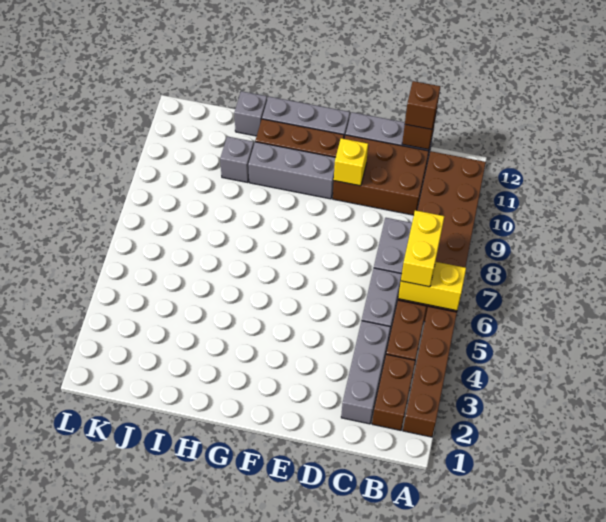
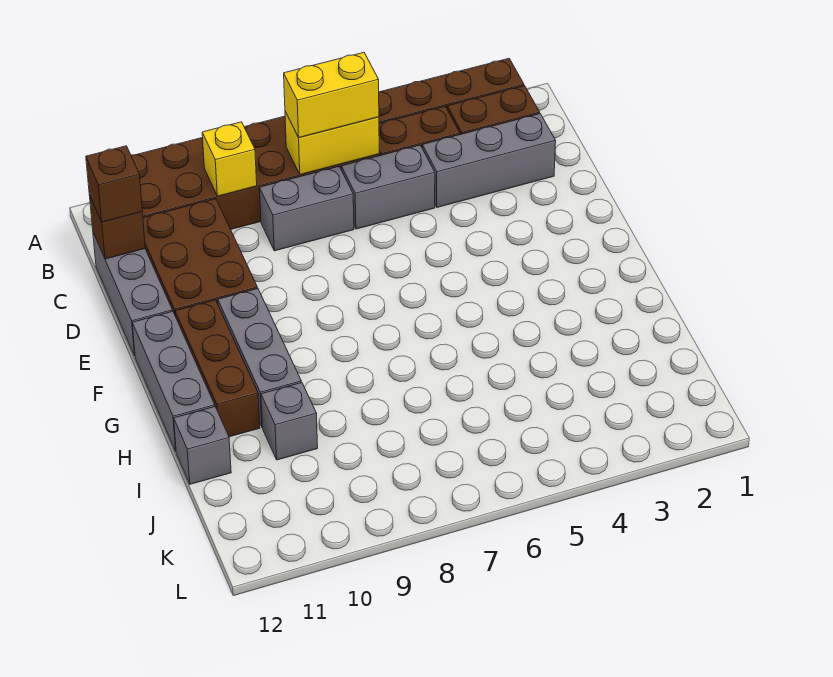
yellow 1x2 brick [398,262,466,311] -> yellow 1x2 brick turned to [285,112,379,175]
yellow 1x1 brick [334,138,368,186] -> yellow 1x1 brick moved to [202,122,257,196]

